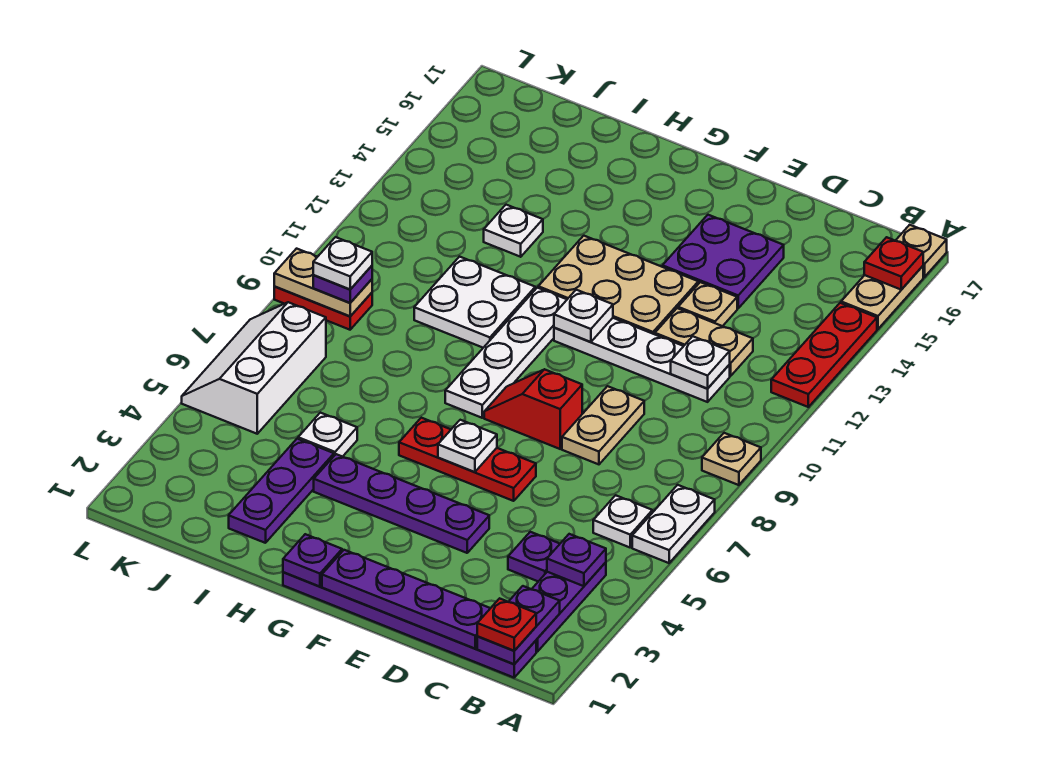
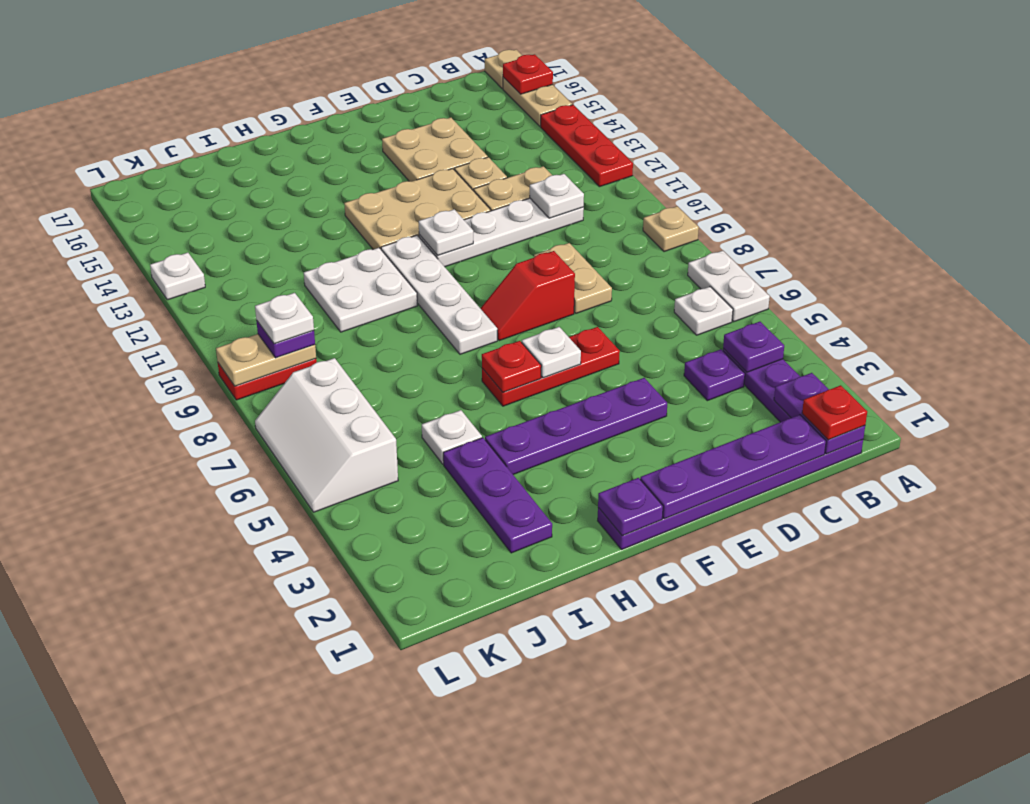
purple 2x2 plate [662,215,784,308] -> tan 2x2 plate [382,118,488,182]
none -> red 1x1 plate [482,341,541,393]
white 1x1 plate [484,205,543,257] -> white 1x1 plate moved to [150,253,205,300]

